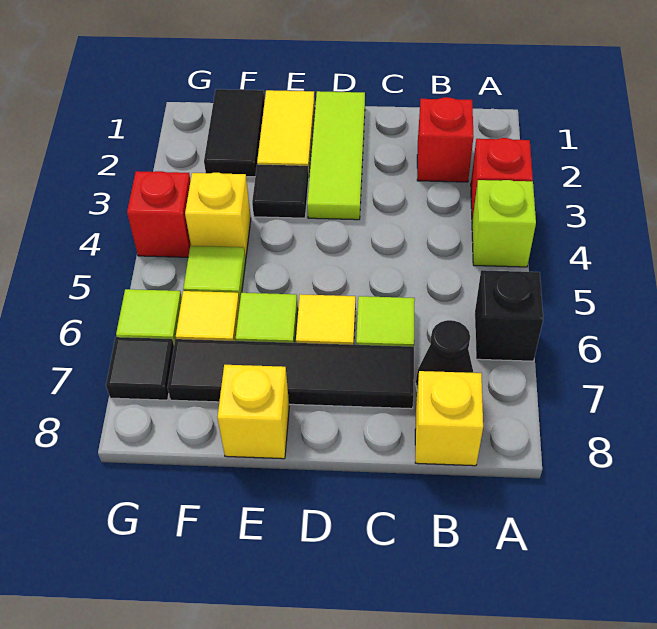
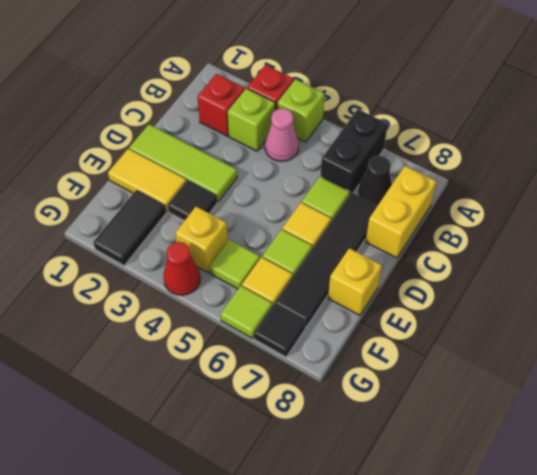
black 1x1 brick [475,270,543,361] -> black 1x2 brick [320,109,388,194]
none -> lime 1x1 brick [228,88,275,151]
none -> pink 1x1 cone [265,109,299,161]
yellow 1x1 brick [415,371,483,466] -> yellow 1x2 brick [366,166,437,258]
black 1x2 tile [204,89,265,177] -> black 1x2 tile turned to [93,190,166,266]
red 1x1 brick [127,171,191,257] -> red 1x1 cone [163,242,200,295]

